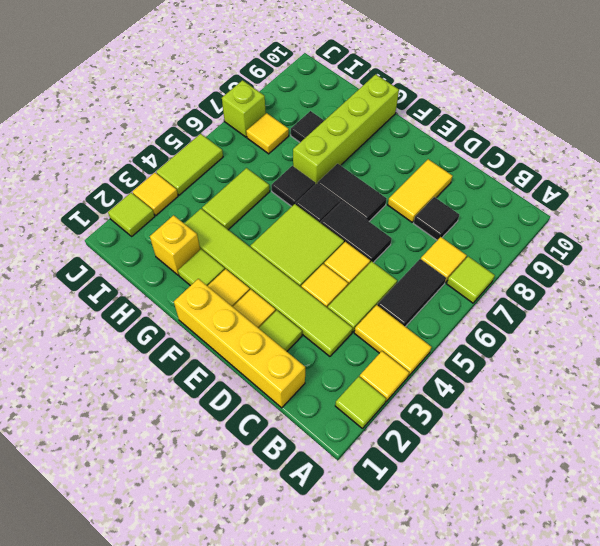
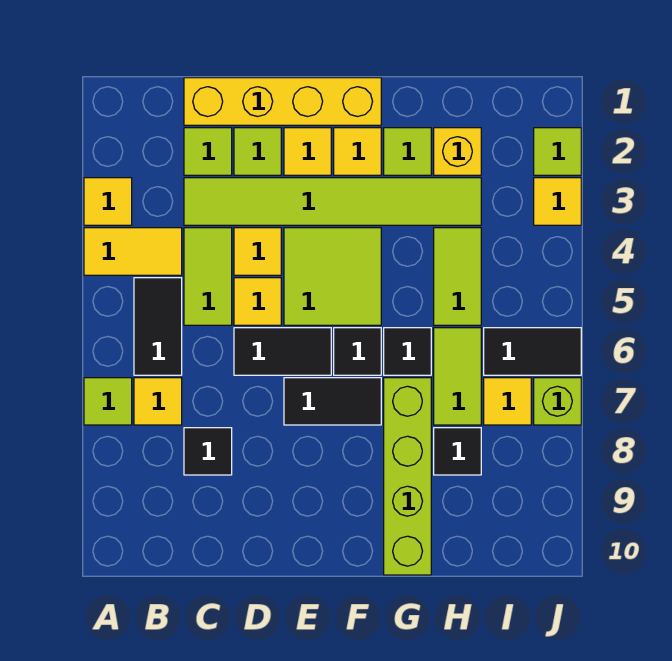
lime 1x1 tile [335,377,386,429] -> lime 1x1 tile moved to [184,128,232,175]
yellow 1x2 tile [388,159,453,222] -> none
none -> black 1x2 tile [484,328,581,375]
lime 1x2 tile [156,134,223,195] -> lime 1x2 tile moved to [434,328,481,425]

